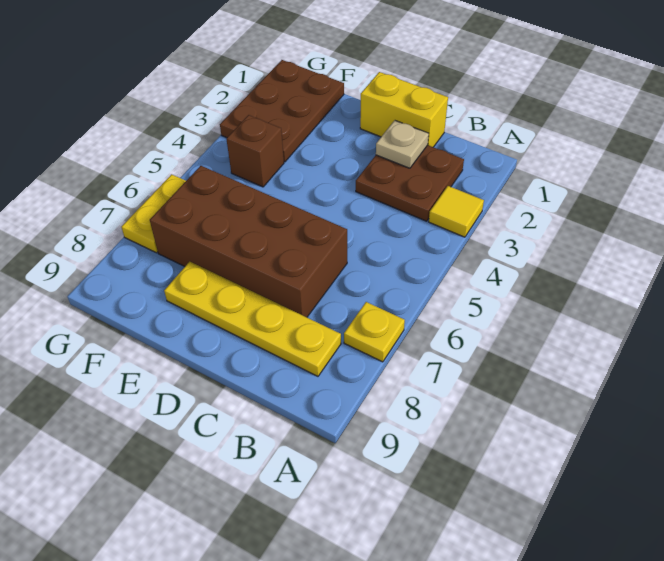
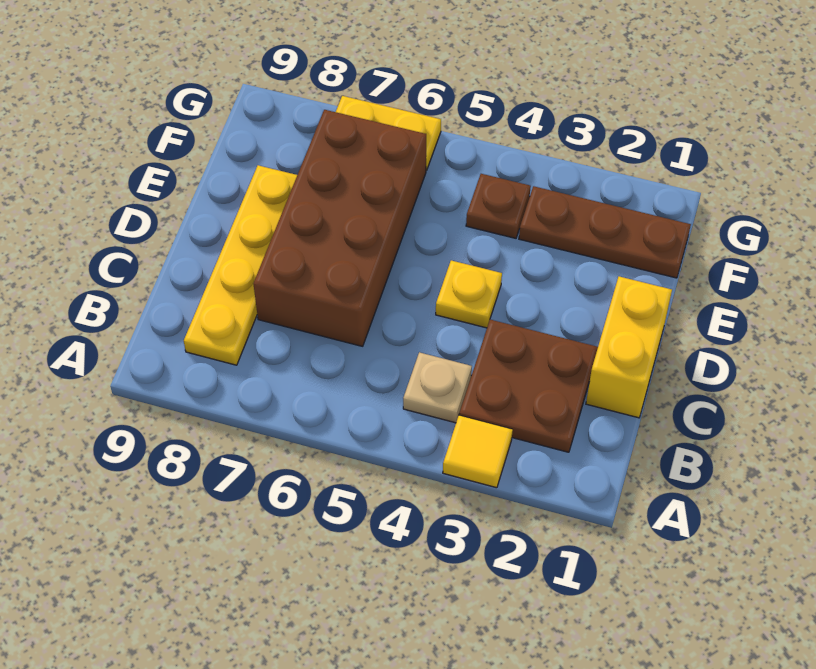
yellow 1x1 plate [344,302,405,362] -> yellow 1x1 plate moved to [436,260,502,328]
tan 1x1 plate [376,120,429,168] -> tan 1x1 plate moved to [403,352,472,423]
brown 2x3 plate [220,60,344,162] -> brown 1x3 plate [519,186,691,278]
brown 1x1 brick [226,115,284,187] -> brown 1x1 plate [466,174,531,238]

